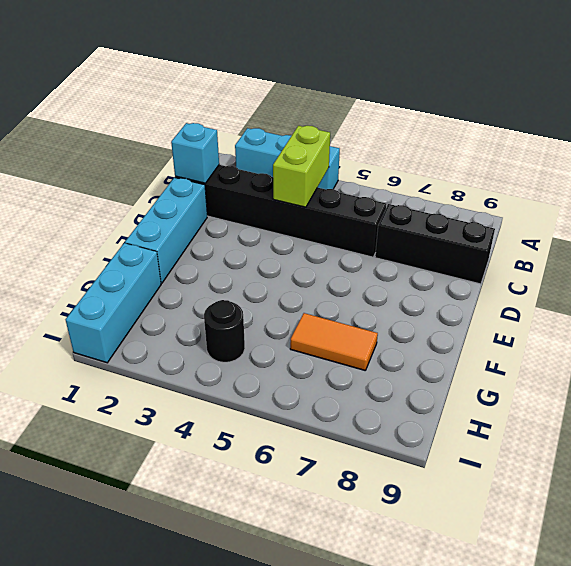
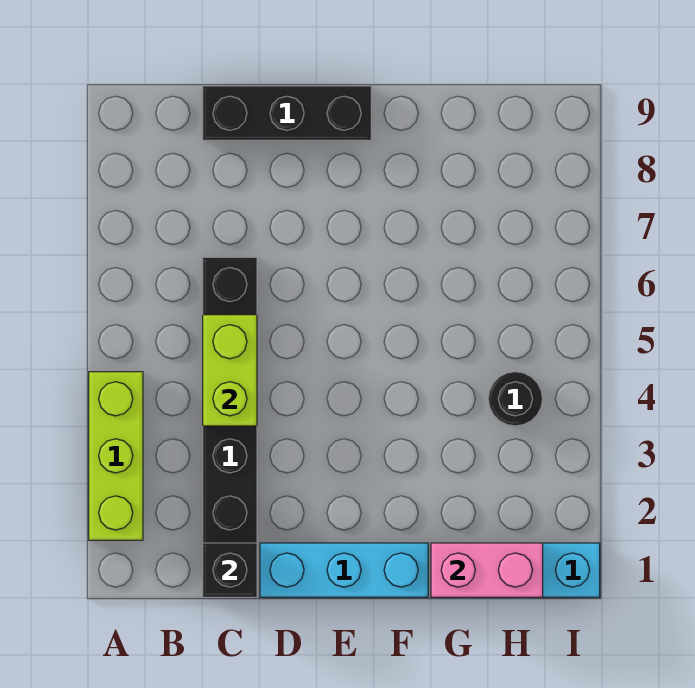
cyan 1x3 brick [235,128,340,189] -> lime 1x3 brick [89,372,143,540]
lime 1x2 brick [273,126,330,207] -> lime 1x2 brick turned to [203,315,257,426]
cyan 1x1 brick [171,123,219,183] -> black 1x1 brick [203,543,257,597]
black 1x3 brick [375,204,495,284] -> black 1x3 brick turned to [203,86,371,140]
none -> pink 1x2 brick [431,543,543,597]
orange 1x2 tile [290,313,378,370] -> none

